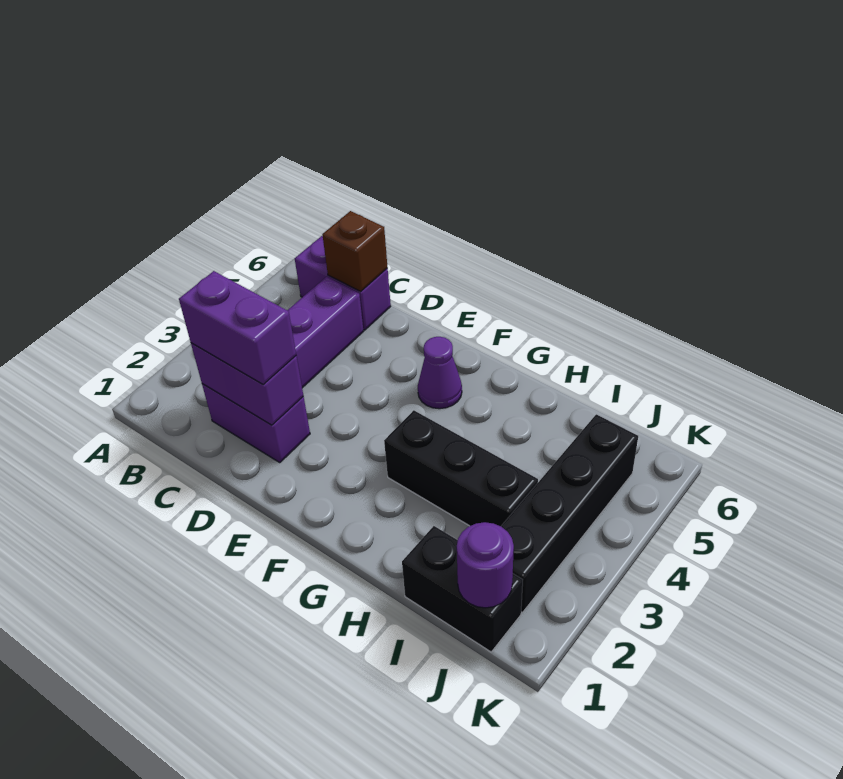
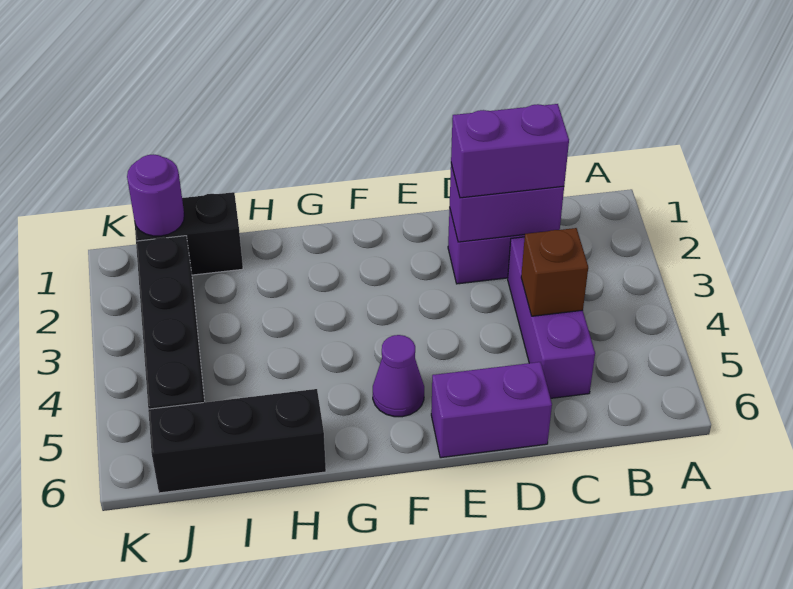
purple 1x2 brick [295,236,391,330] -> purple 1x2 brick moved to [431,362,552,458]
brown 1x1 brick [322,211,388,291] -> brown 1x1 brick moved to [521,228,588,316]
black 1x3 brick [384,410,538,526] -> black 1x3 brick moved to [148,389,326,493]

